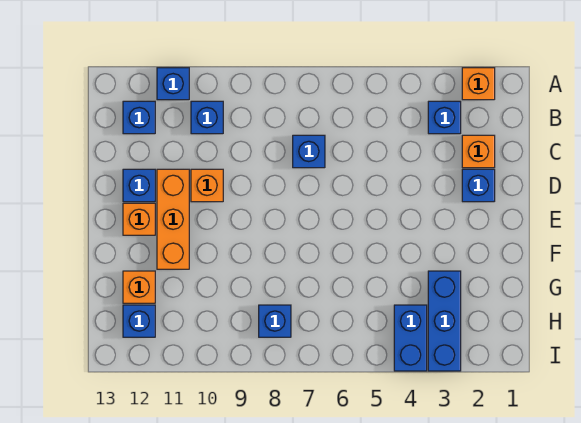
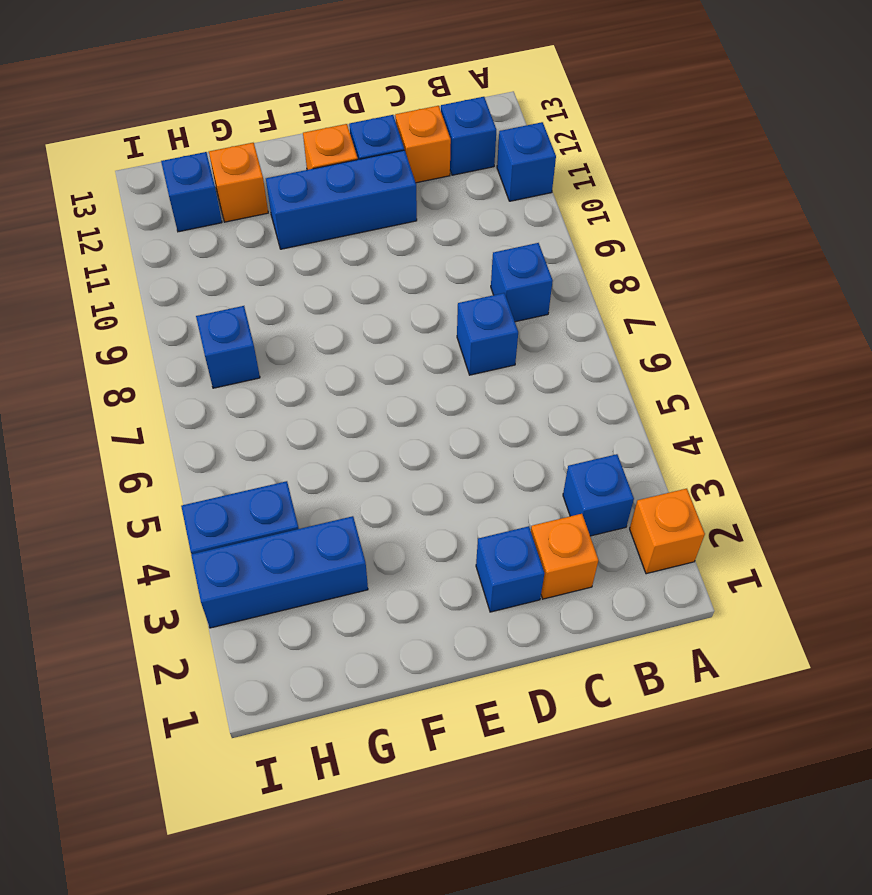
blue 1x1 brick [191,101,223,134] -> blue 1x1 brick moved to [491,243,553,322]
orange 1x1 brick [191,169,223,202] -> orange 1x1 brick moved to [395,106,451,183]
orange 1x3 brick [157,169,189,269] -> blue 1x3 brick [266,150,417,249]

